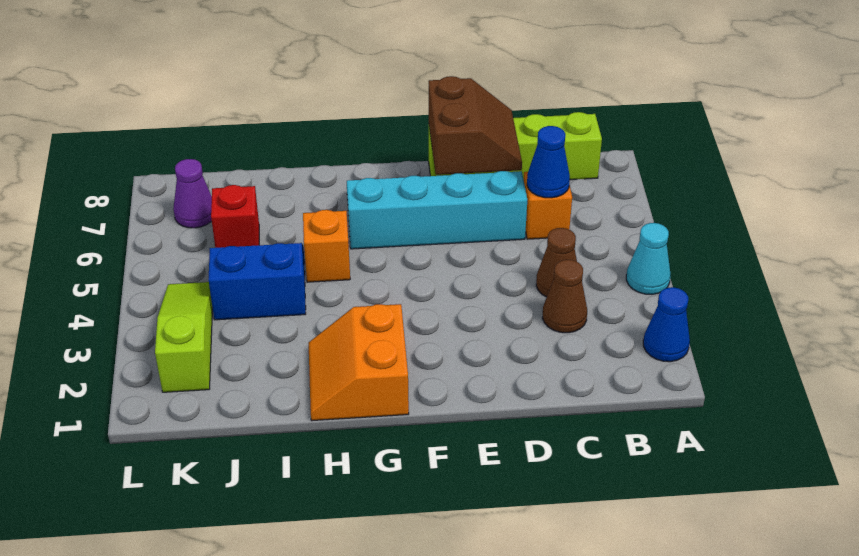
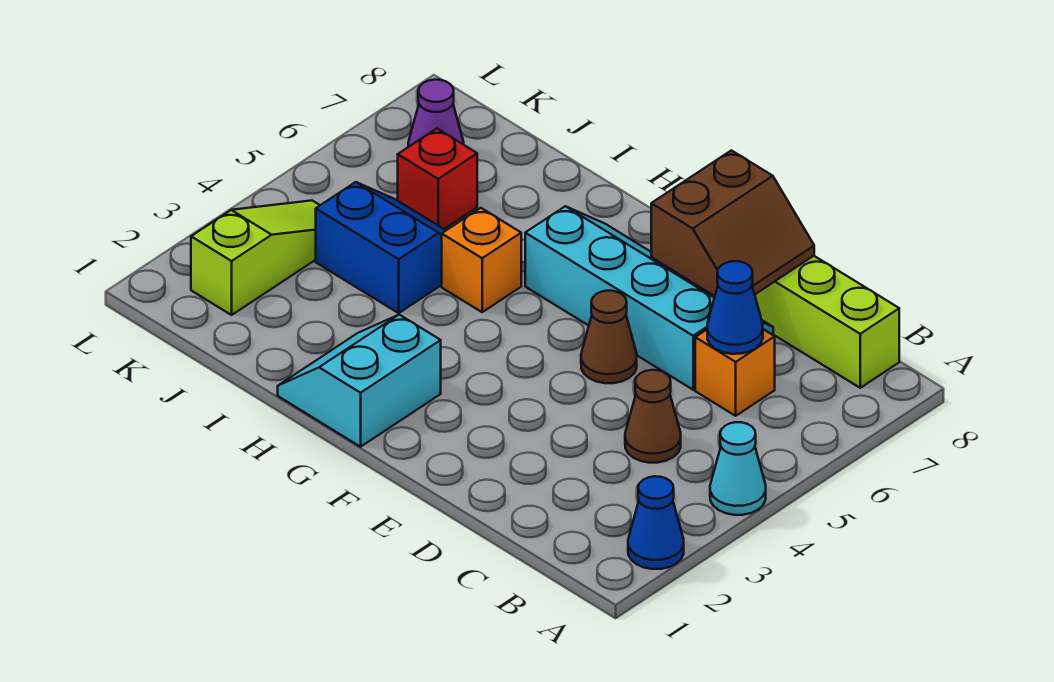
brown 1x1 cone [542,260,587,333] -> brown 1x1 cone moved to [581,291,637,383]
orange 2x2 slope [309,304,409,421] -> cyan 2x2 slope [278,315,441,447]

